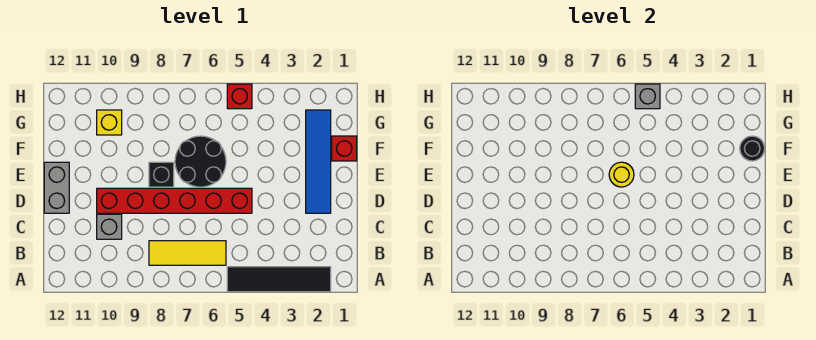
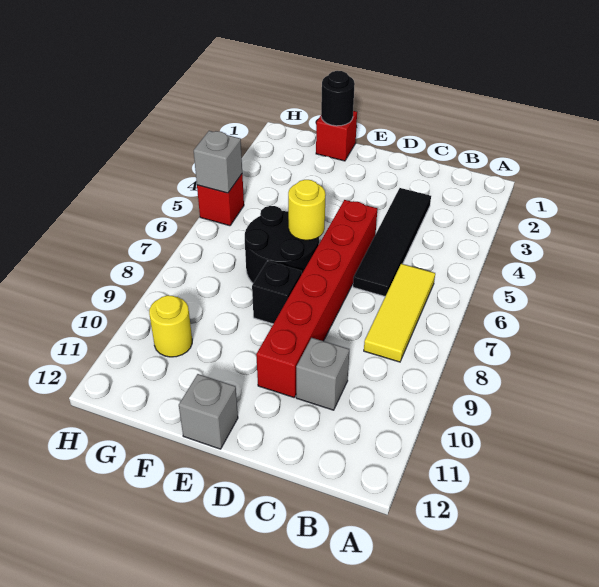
black 1x4 tile [227,267,331,292] -> black 1x4 tile moved to [353,188,431,296]
blue 1x4 tile [306,110,331,213] -> none
grey 1x2 brick [44,162,69,213] -> grey 1x1 brick [179,374,238,449]
yellow 1x1 brick [97,110,122,135] -> yellow 1x1 round brick [149,295,192,357]

